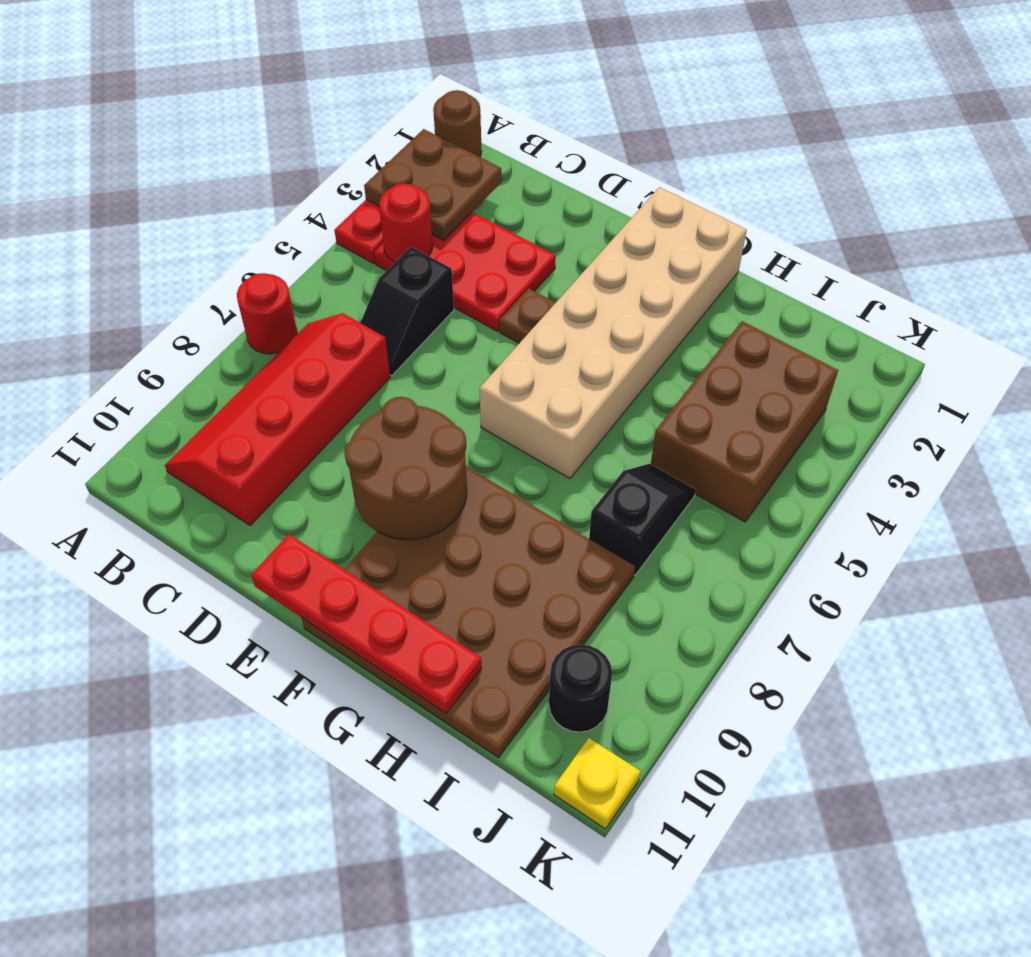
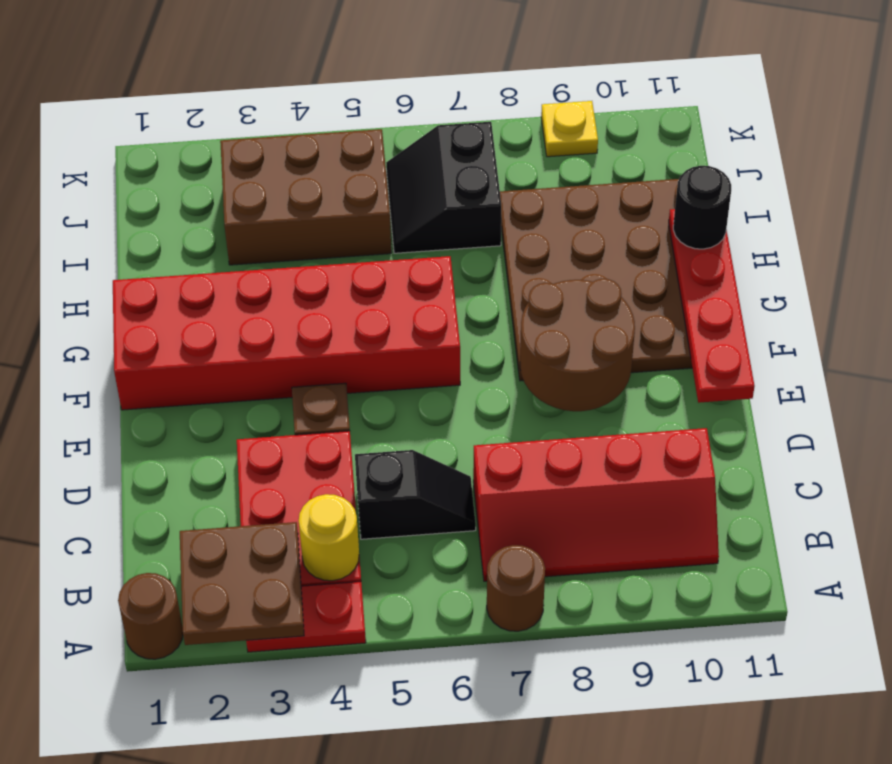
red 1x1 round brick [237,273,297,354] -> brown 1x1 round brick [487,545,545,631]
red 1x1 round brick [379,184,433,262] -> yellow 1x1 round brick [299,494,359,581]
tan 2x6 brick [479,187,747,479] -> red 2x6 brick [113,256,460,410]
black 1x2 slope [589,464,696,575] -> black 2x2 slope [386,122,501,253]
black 1x1 round brick [549,644,612,732] -> black 1x1 round brick moved to [673,166,731,249]
yellow 1x1 plate [554,738,641,829] -> yellow 1x1 plate moved to [541,101,598,157]

